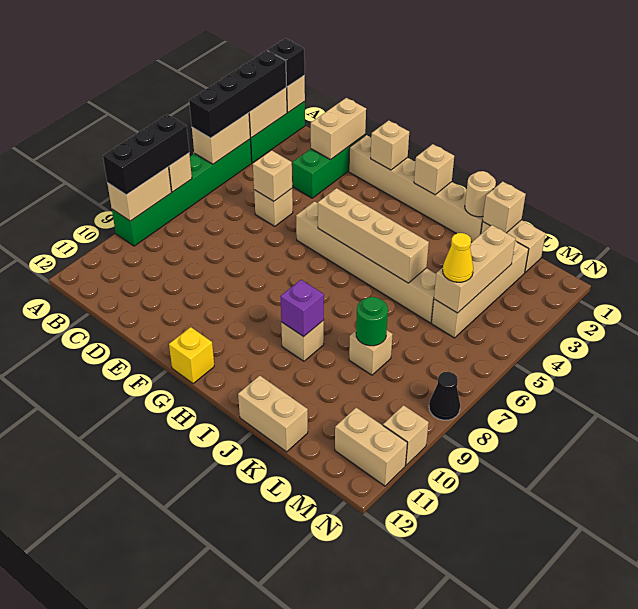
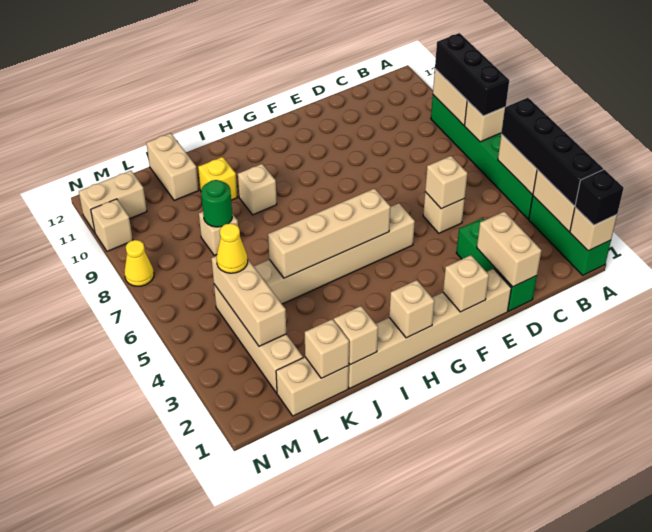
yellow 1x1 brick [169,327,214,384] -> yellow 1x1 brick moved to [198,157,237,200]
purple 1x1 brick [280,280,324,337] -> none
tan 1x1 round brick [465,171,496,217] -> tan 1x1 brick [334,306,378,365]
tan 1x2 brick [238,376,308,452] -> tan 1x2 brick turned to [146,133,199,200]
black 1x1 cone [429,372,460,420] -> yellow 1x1 cone [124,240,154,286]

